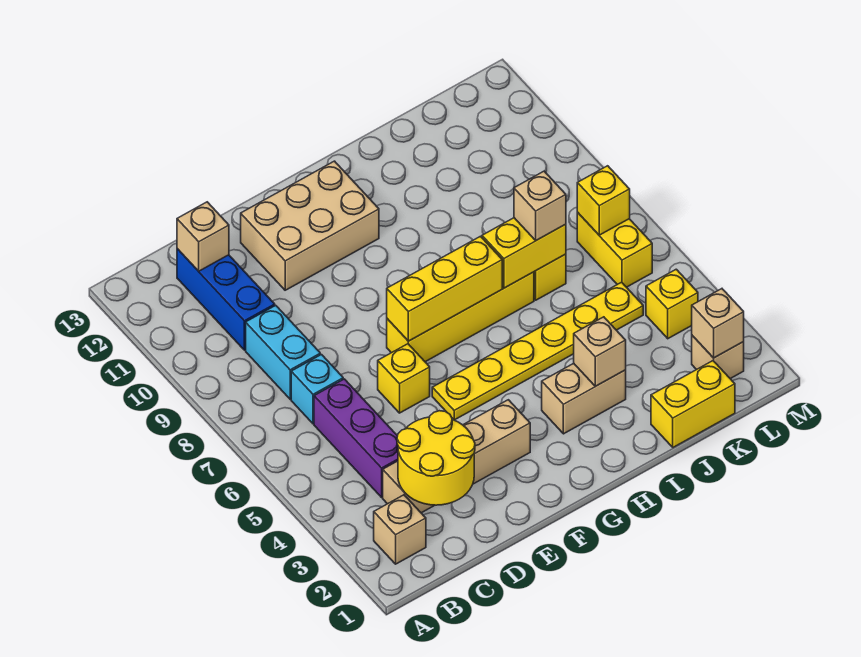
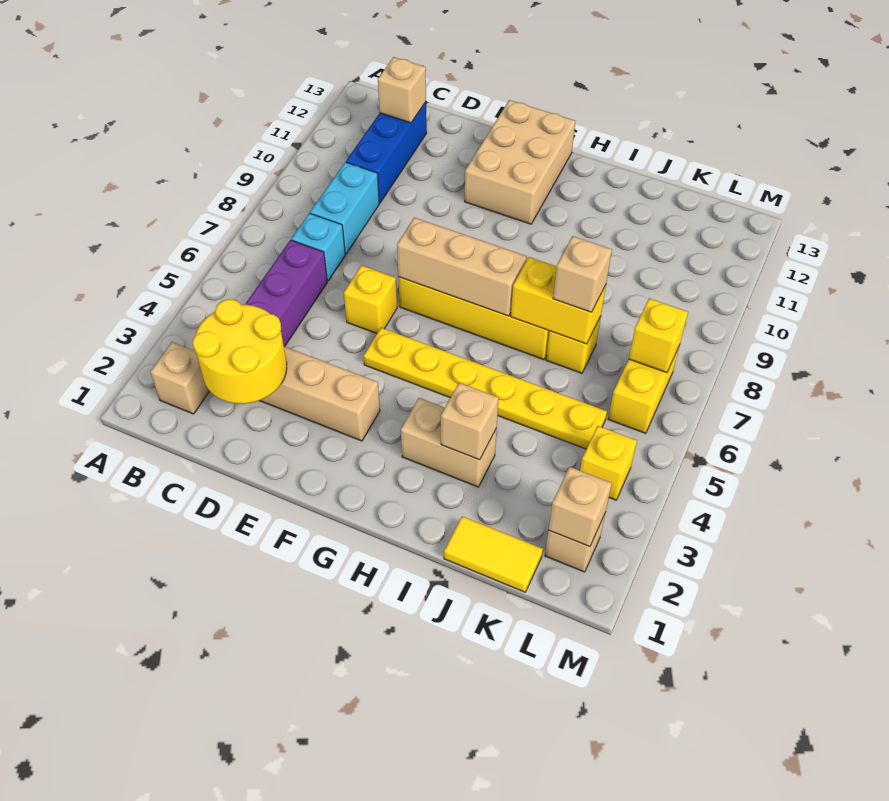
tan 2x3 brick [241,161,379,290] -> tan 2x3 brick turned to [465,100,575,224]
yellow 1x3 brick [387,236,502,341] -> tan 1x3 brick [397,218,527,316]
yellow 1x2 brick [651,361,735,447] -> yellow 1x2 tile [444,516,543,592]

